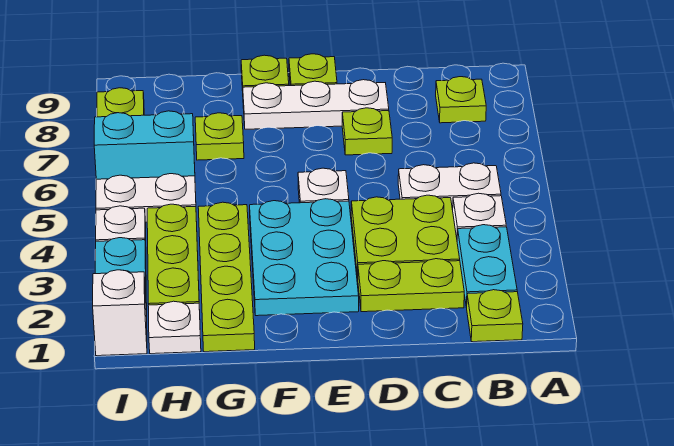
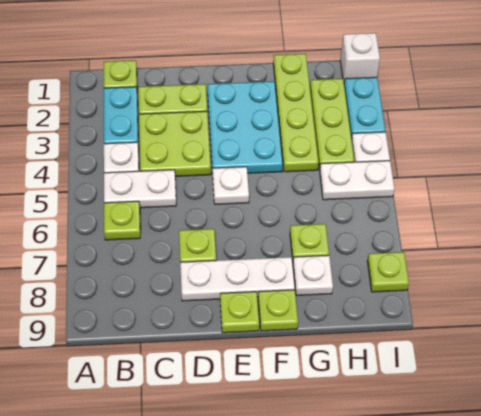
lime 1x1 plate [436,77,486,123] -> lime 1x1 plate moved to [104,201,140,240]
white 1x1 plate [148,301,201,354] -> white 1x1 plate moved to [293,255,333,296]
cyan 1x2 brick [94,111,195,179] -> none

